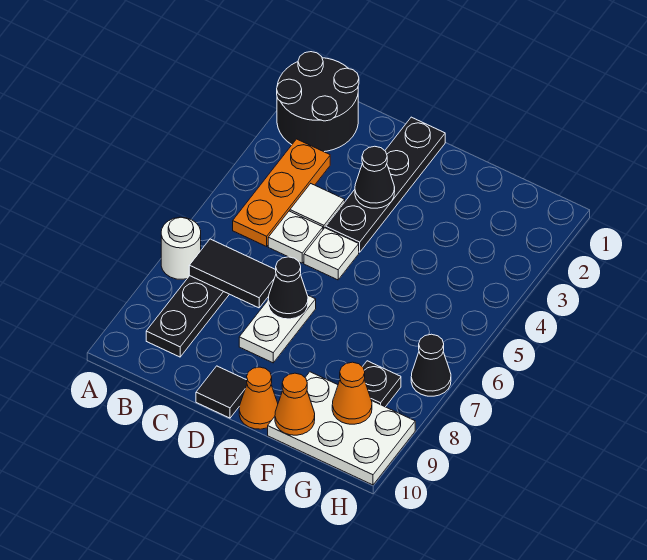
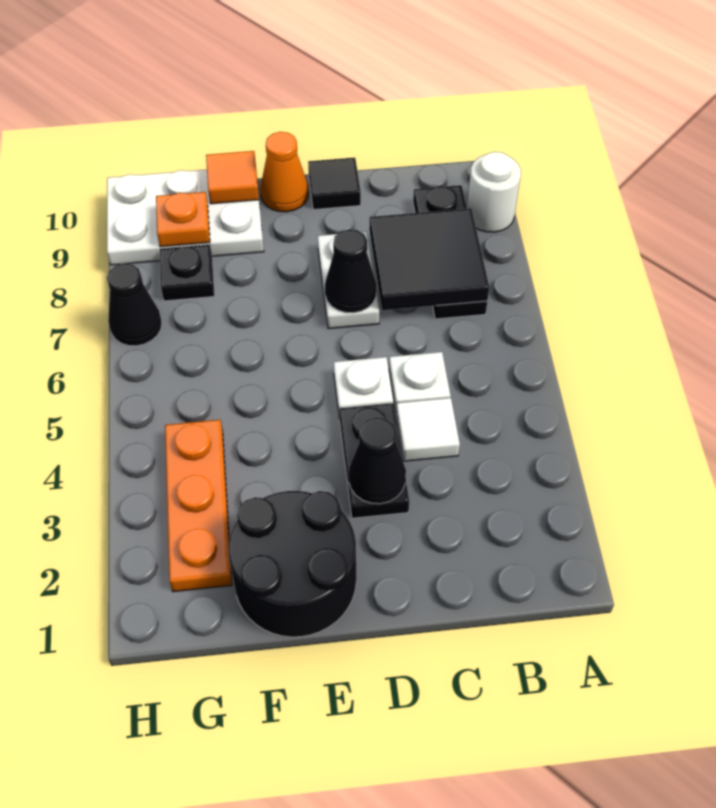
black 2x2 round brick [277,52,359,152] -> black 2x2 round brick moved to [228,491,356,637]
white 1x1 round brick [161,217,201,279] -> white 1x1 round brick moved to [467,152,521,232]
orange 1x3 plate [233,139,330,246] -> orange 1x3 plate moved to [165,420,232,592]
black 1x2 tile [189,239,276,308] -> black 2x2 tile [369,208,489,310]
black 1x4 plate [326,117,445,252] -> black 1x2 plate [339,403,409,518]
orange 1x1 cone [275,373,315,435] -> orange 1x1 tile [206,151,259,204]
orange 1x1 cone [332,362,372,424] -> orange 1x1 plate [156,192,210,247]

